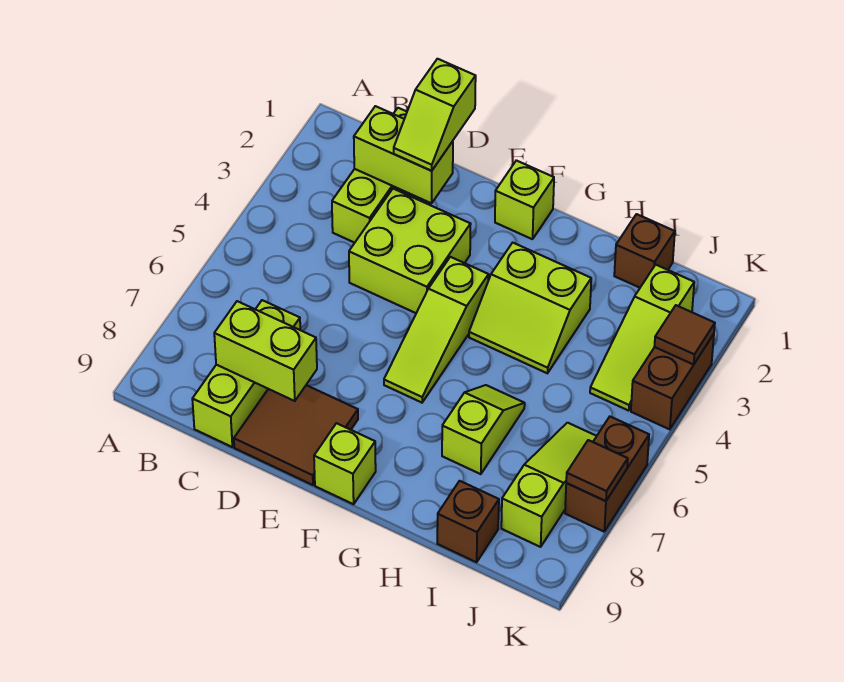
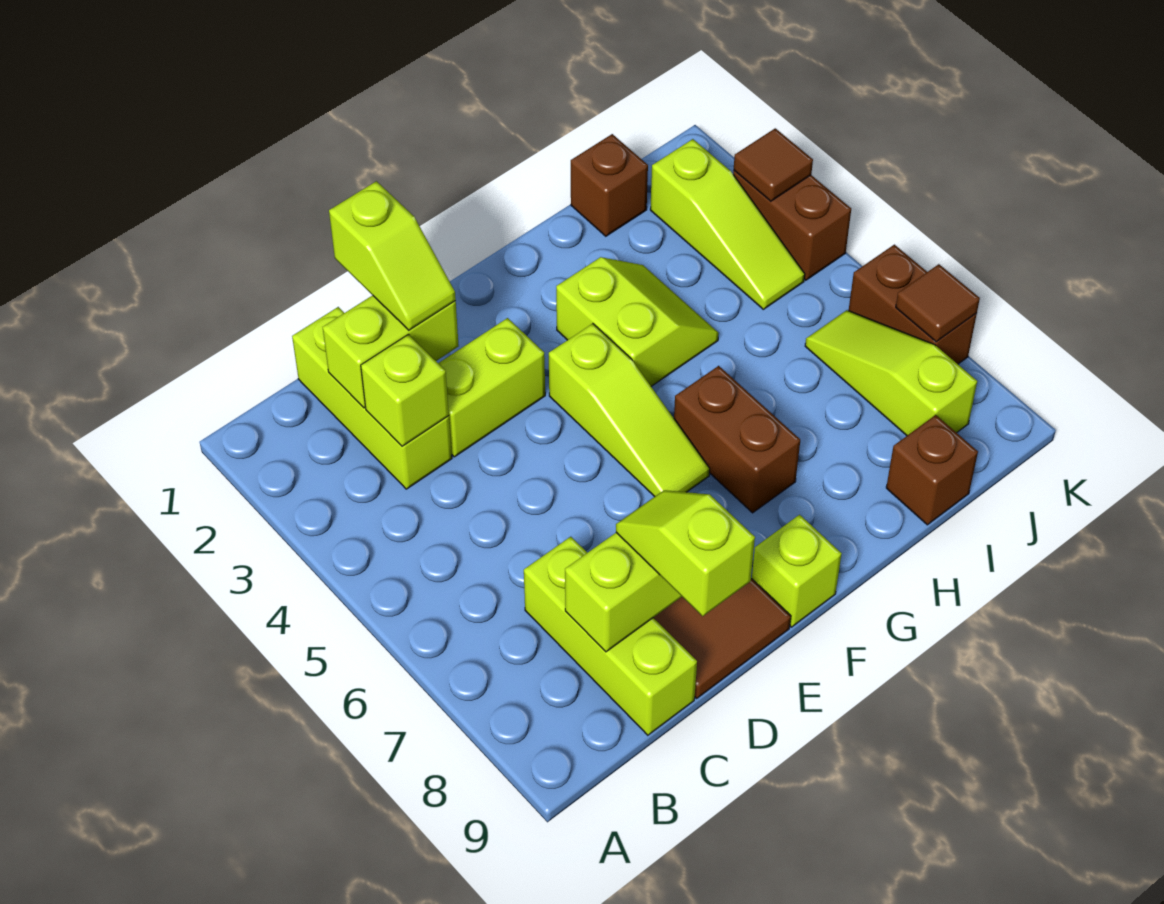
lime 2x2 brick [349,189,471,313] -> lime 1x2 brick [438,318,545,457]
lime 1x1 brick [495,160,554,239] -> lime 1x1 brick moved to [361,334,449,446]
lime 2x2 slope [469,243,591,373] -> lime 2x2 slope turned to [556,257,719,386]
none -> brown 1x2 brick [674,366,800,513]
lime 1x2 slope [442,385,525,474] -> lime 1x2 slope moved to [616,490,755,616]

